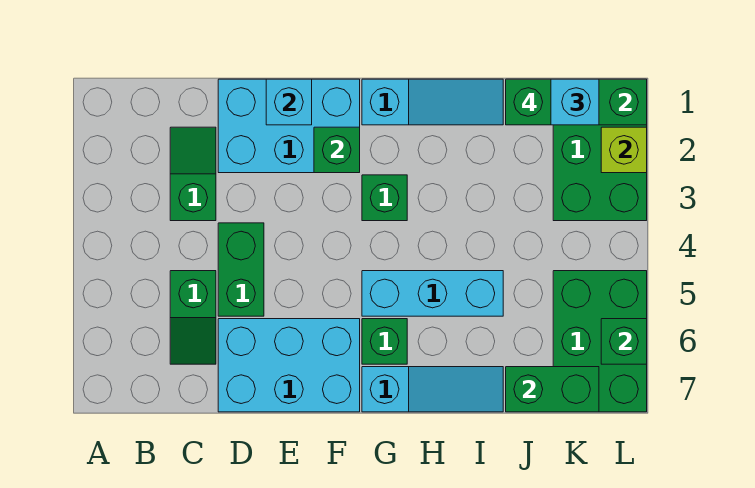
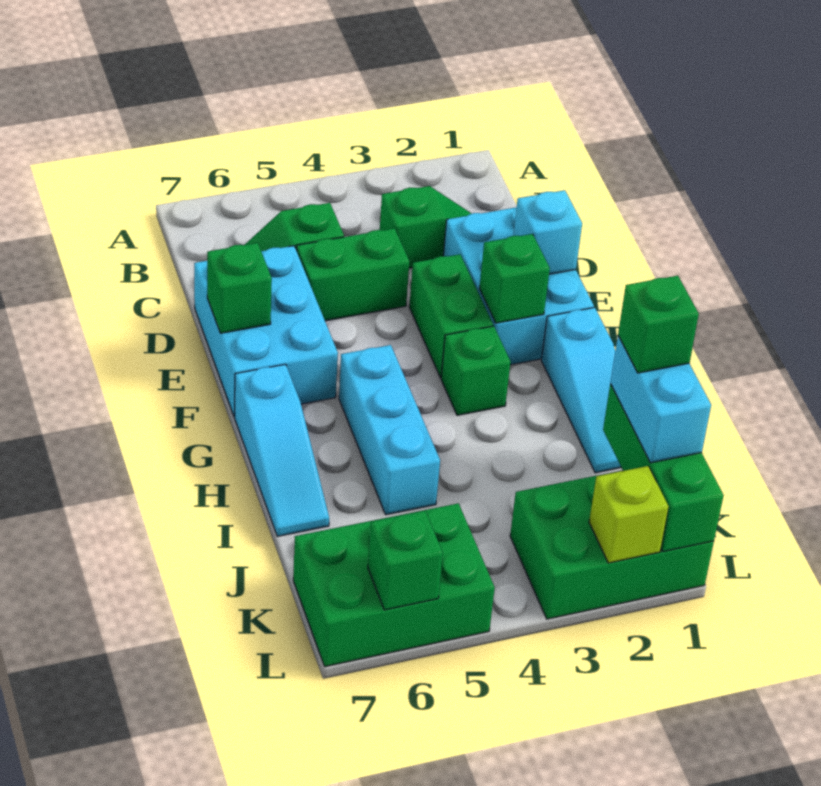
green 1x1 brick [362,319,407,364] -> green 1x1 brick moved to [207,243,272,333]
green 1x2 brick [506,367,599,412] -> green 1x2 brick moved to [409,254,493,378]

